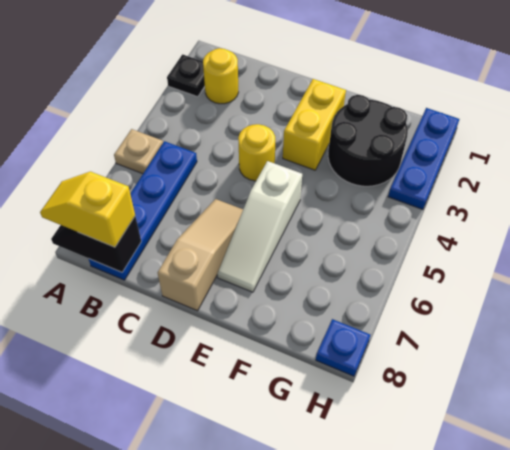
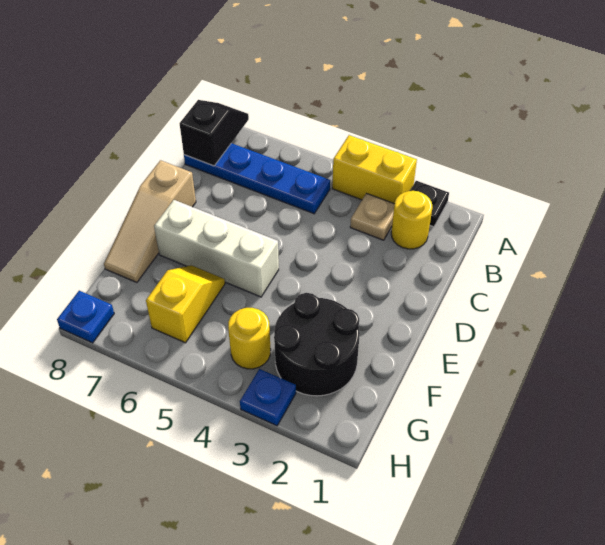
tan 1x1 plate [114,129,163,174] -> tan 1x1 plate moved to [350,193,395,240]
yellow 1x2 slope [40,172,135,247] -> yellow 1x2 slope moved to [146,265,225,343]
yellow 1x1 round brick [238,124,276,181] -> yellow 1x1 round brick moved to [228,308,271,369]
tan 1x3 slope [158,199,243,311] -> tan 1x3 slope turned to [104,160,196,283]
yellow 1x2 brick [283,79,346,170] -> yellow 1x2 brick moved to [332,135,417,204]
white 1x3 slope [217,161,302,292] -> white 1x3 brick [154,200,279,297]
blue 1x3 plate [388,108,459,209] -> blue 1x1 plate [240,369,296,426]

